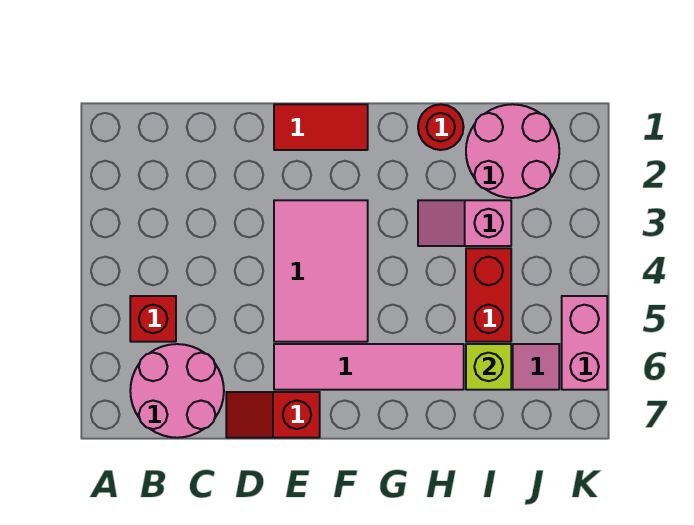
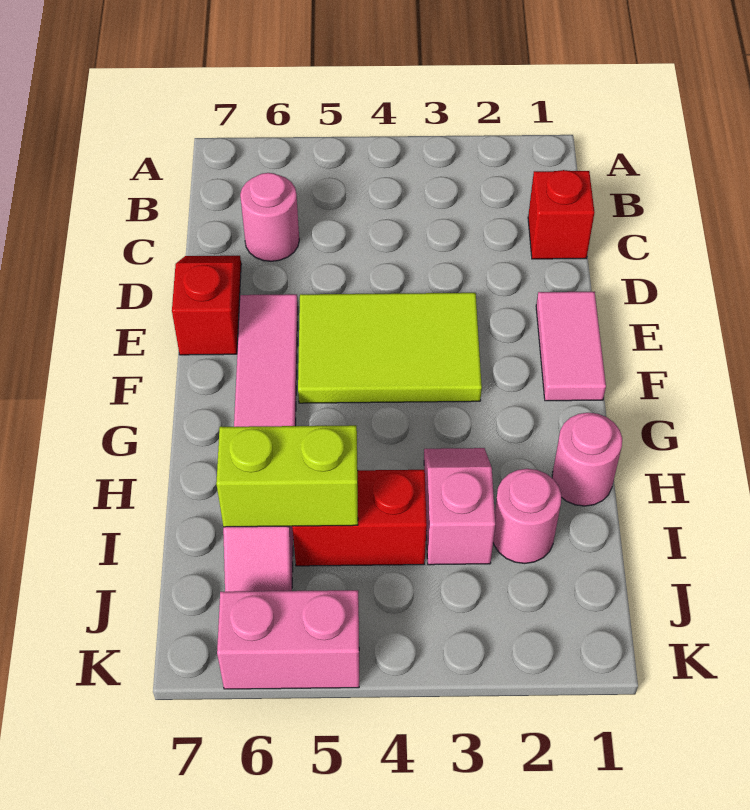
red 1x1 brick [130,296,176,342] -> red 1x1 brick moved to [528,170,594,259]
pink 2x2 round brick [130,344,224,438] -> pink 1x1 round brick [240,173,299,261]
red 1x2 tile [274,104,368,150] -> pink 1x2 tile [536,292,606,401]
pink 2x3 tile [274,200,368,342] -> lime 2x3 tile [298,293,482,403]
red 1x1 round brick [418,104,464,150] -> pink 1x1 round brick [552,413,622,506]
pink 2x2 round brick [466,104,559,198] -> pink 1x1 round brick [493,469,562,563]
lime 1x1 brick [466,344,511,390] -> lime 1x2 brick [216,425,358,527]

